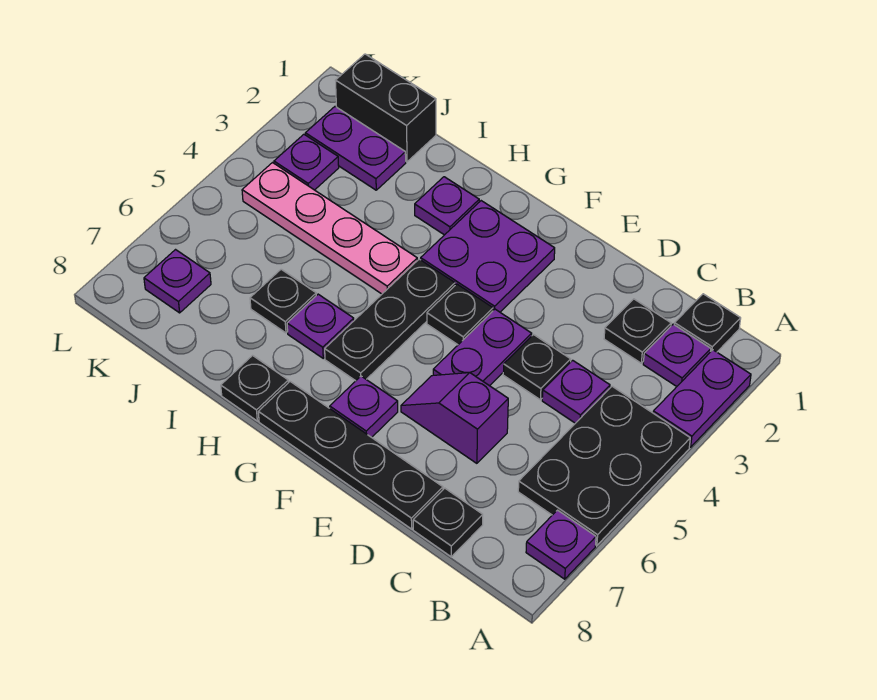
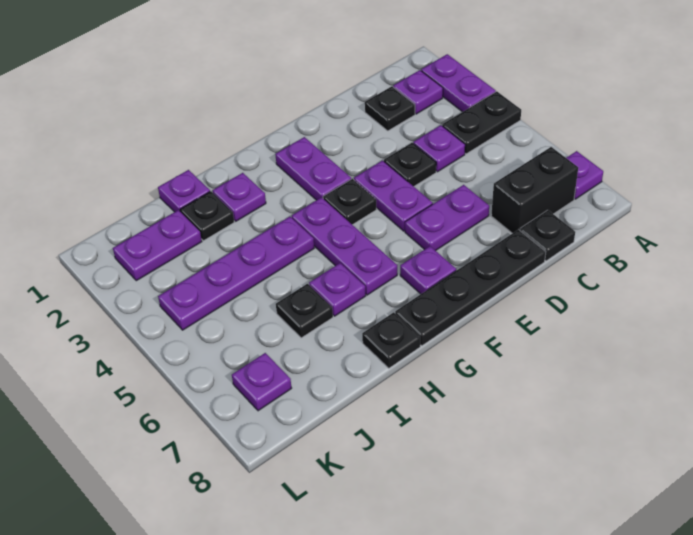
black 2x3 plate [518,386,690,545] -> black 1x2 plate [442,91,521,154]
black 1x1 plate [674,294,741,352] -> black 1x1 plate moved to [180,191,234,241]
purple 1x2 slope [401,373,508,463] -> purple 1x2 plate [405,185,489,251]
purple 2x2 plate [421,201,555,312] -> purple 1x2 plate [275,137,351,200]
black 1x3 plate [325,259,455,381] -> purple 1x3 plate [292,198,397,295]
pink 1x4 plate [242,163,417,294] -> purple 1x4 plate [158,217,314,330]
black 1x2 brick [335,54,436,162] -> black 1x2 brick moved to [491,147,578,233]
purple 1x1 plate [274,134,339,190] -> purple 1x1 plate moved to [158,170,210,212]

